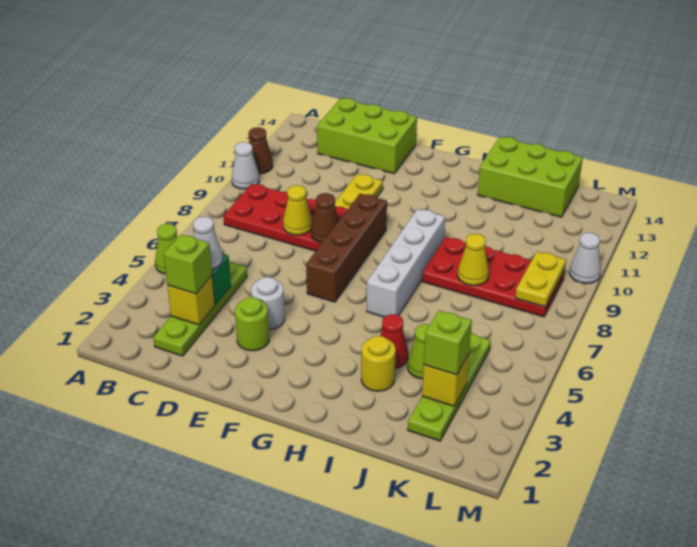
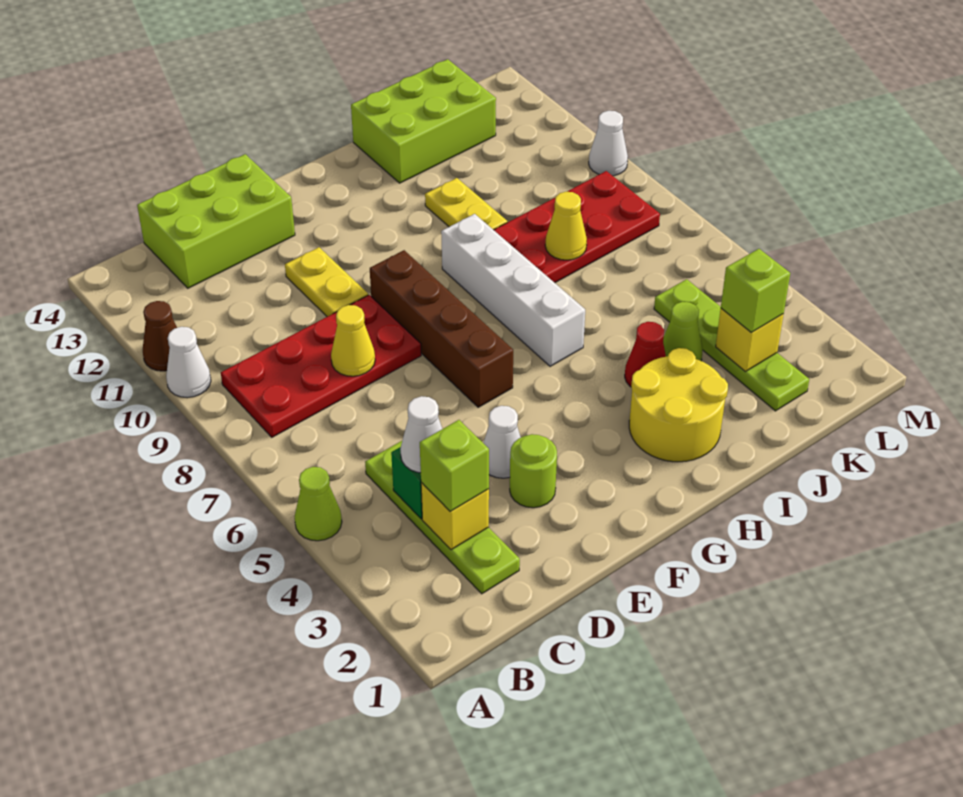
white 1x1 round brick [251,277,285,330] -> white 1x1 cone [483,406,521,478]
brown 1x1 cone [311,193,339,243] -> none
yellow 1x1 round brick [361,336,396,391] -> yellow 2x2 round brick [629,348,728,462]
yellow 1x2 plate [515,252,566,307] -> yellow 1x2 plate moved to [425,178,507,230]

